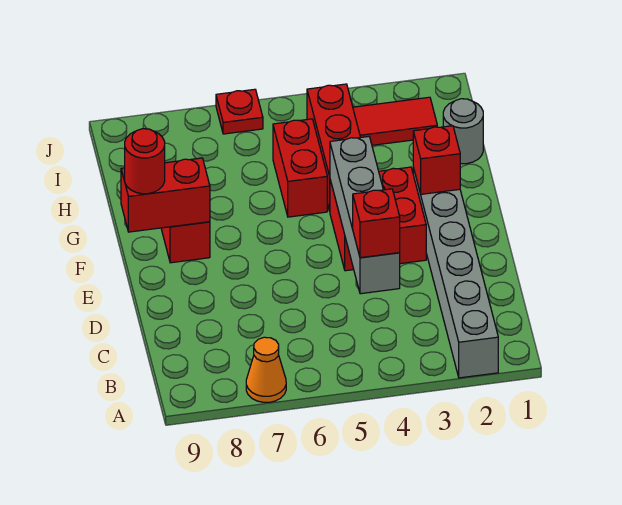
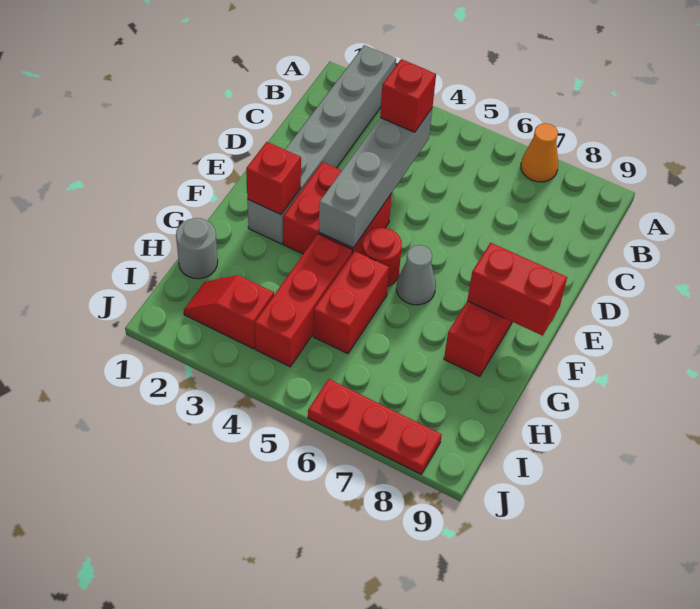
none -> grey 1x1 cone [397,245,436,305]
red 1x1 round brick [125,129,165,194] -> red 1x1 round brick moved to [362,228,402,286]
red 1x2 tile [353,97,437,145] -> red 1x2 slope [184,275,274,349]
red 1x1 plate [216,89,263,134] -> red 1x3 plate [308,379,442,474]

